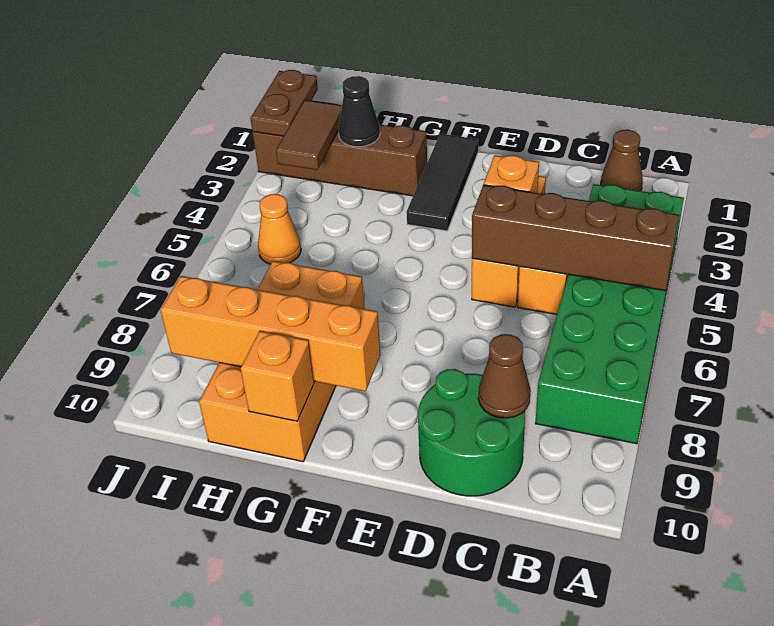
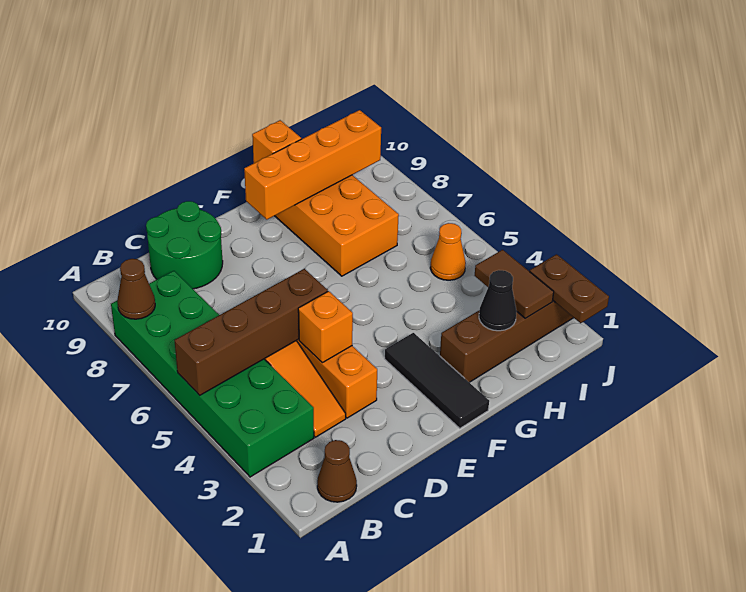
brown 1x1 cone [478,334,531,418] -> brown 1x1 cone moved to [117,259,155,319]

